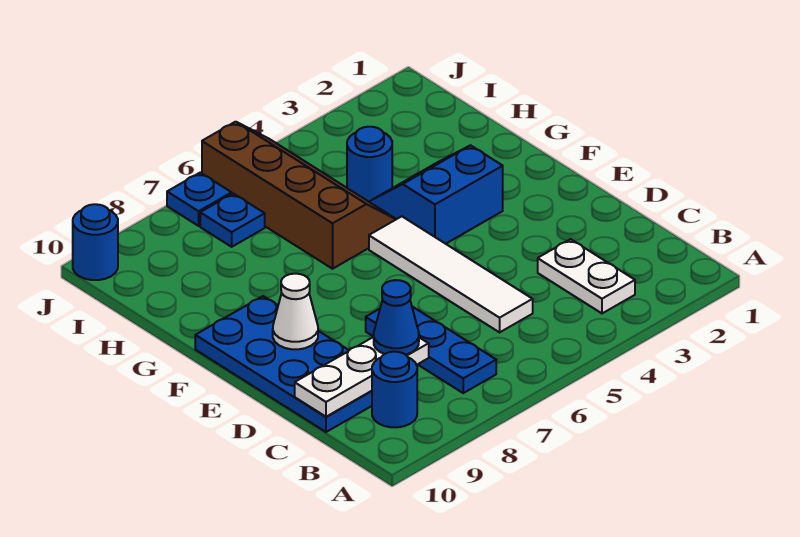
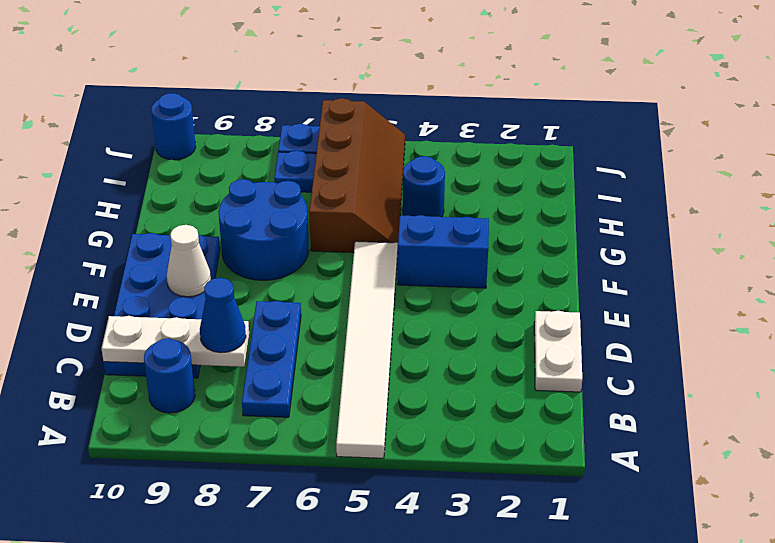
white 1x2 plate [538,239,635,313] -> white 1x2 plate moved to [534,311,582,392]
white 1x4 tile [369,216,533,332] -> white 1x6 tile [336,241,398,458]
none -> blue 2x2 round brick [219,179,309,280]

